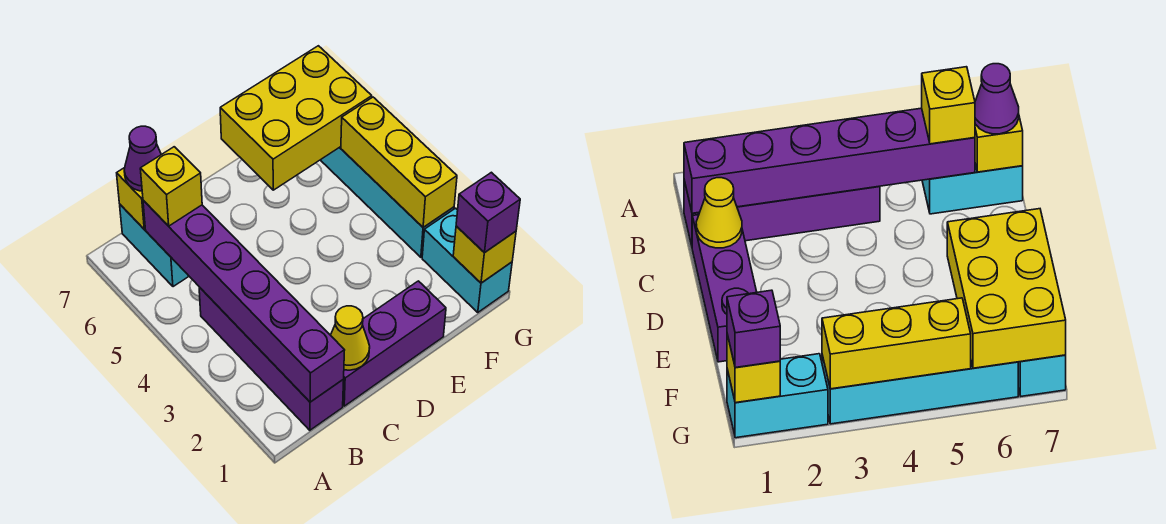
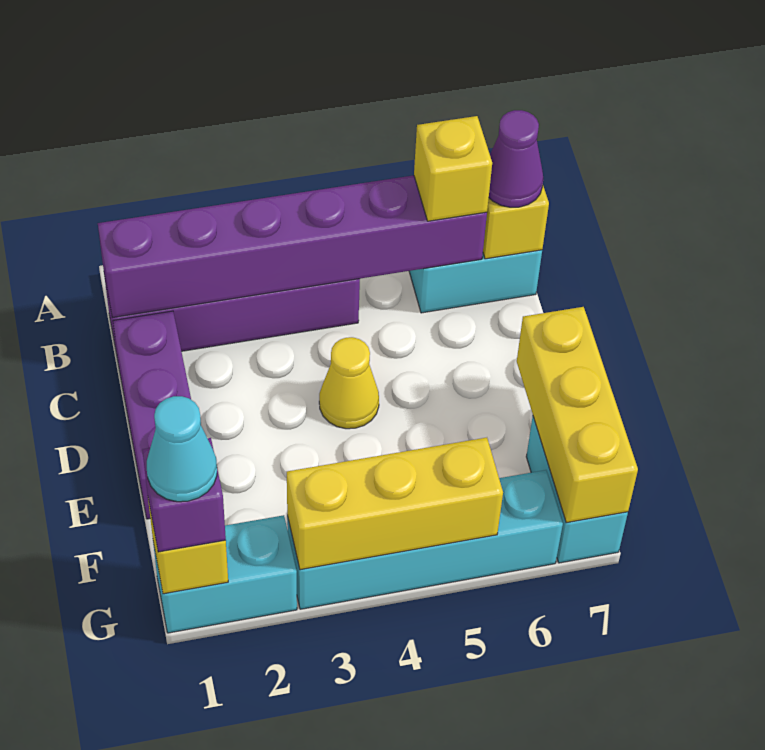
yellow 1x1 cone [331,306,370,370] -> yellow 1x1 cone moved to [319,337,379,429]
yellow 2x3 brick [220,46,372,190] -> yellow 1x3 brick [517,307,638,523]
none -> cyan 1x1 cone [147,396,217,502]

